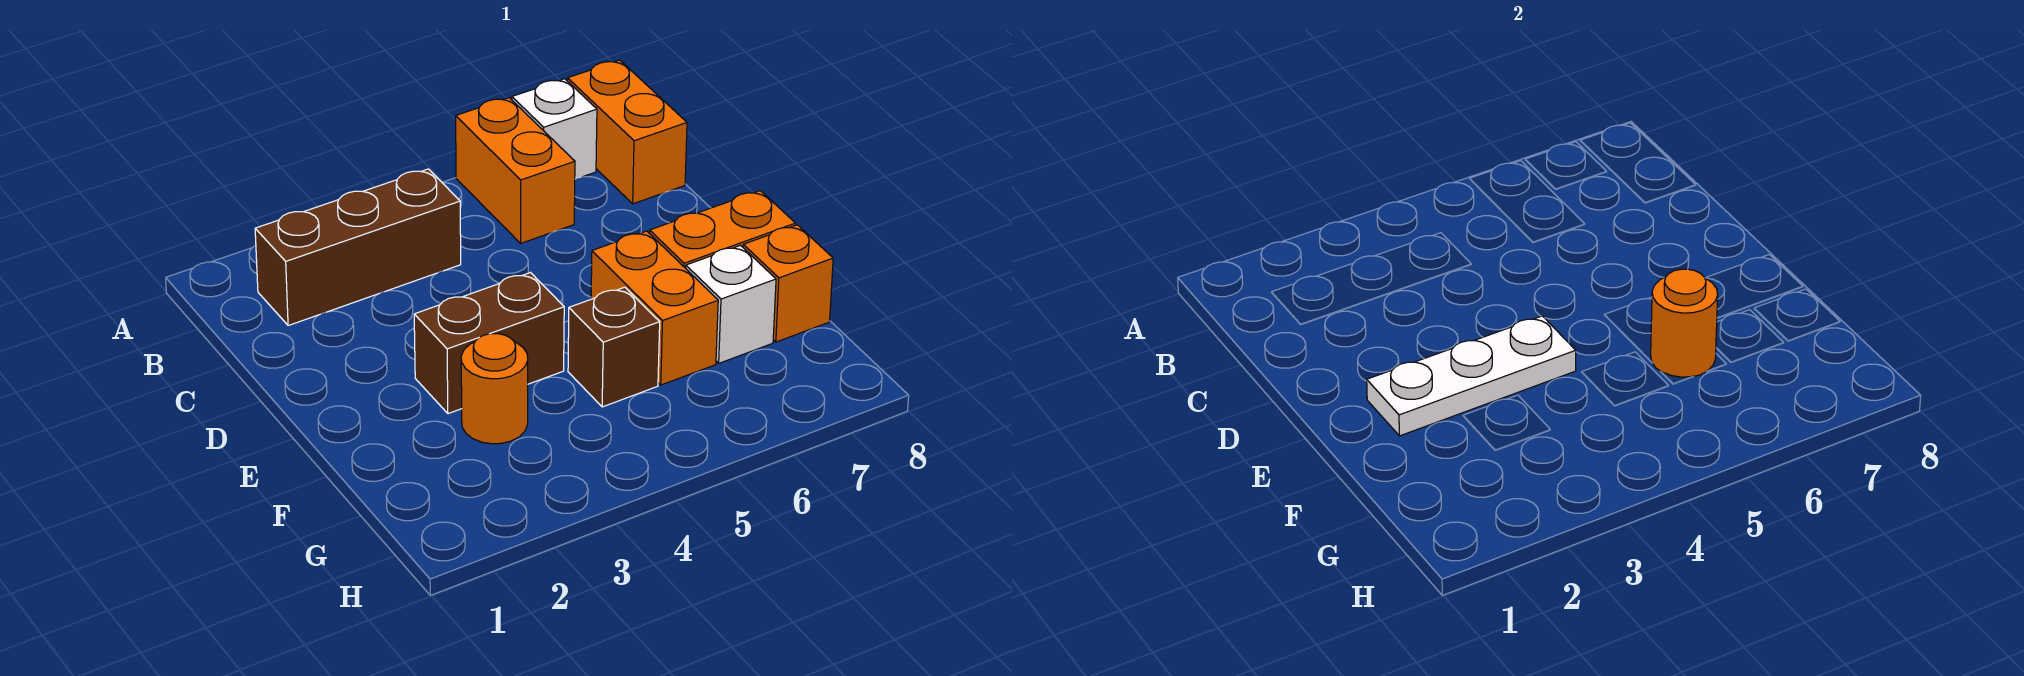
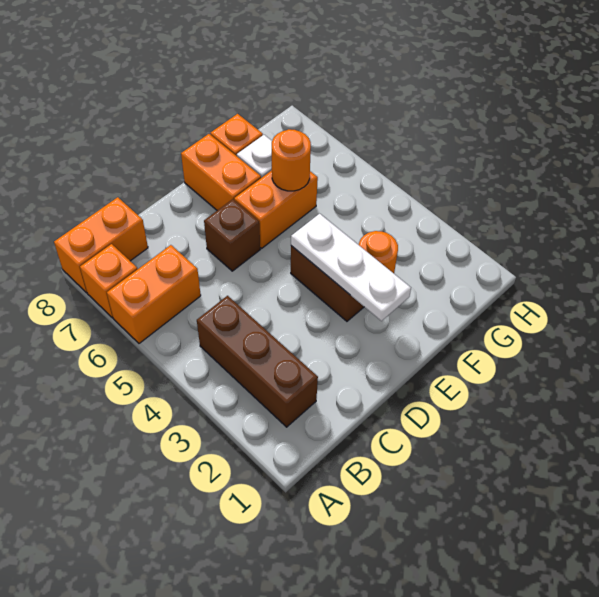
white 1x1 brick [512,79,597,179] -> orange 1x1 brick [80,244,138,318]
brown 1x1 brick [568,287,660,407] -> brown 1x1 brick moved to [204,199,260,271]

